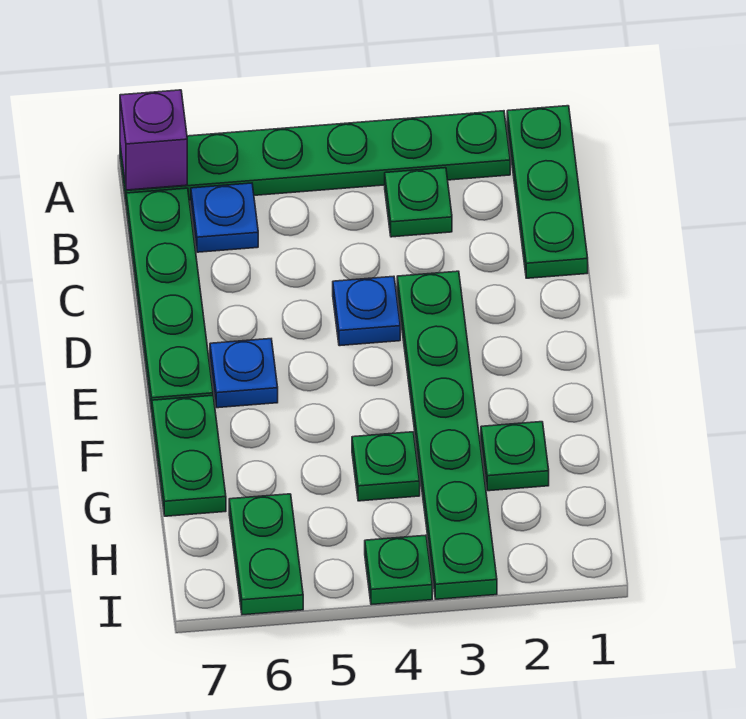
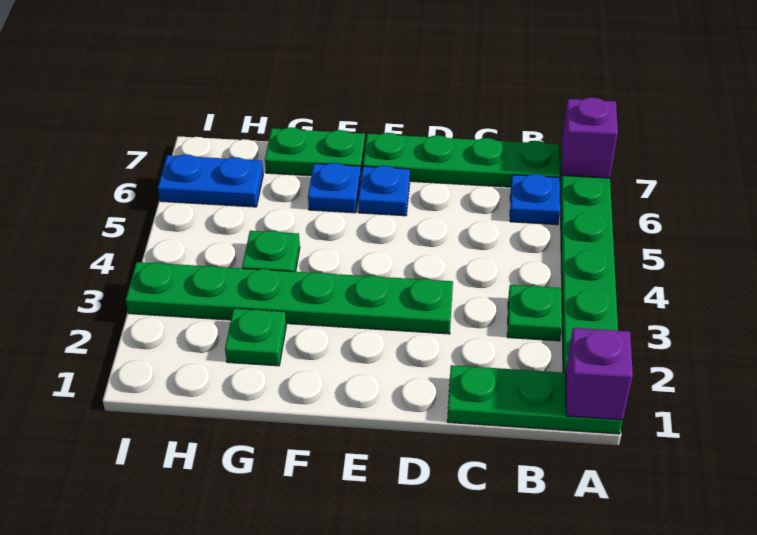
none -> purple 1x1 brick [566,328,633,420]
blue 1x1 plate [333,276,400,346] -> blue 1x1 plate moved to [308,163,361,213]
green 1x2 plate [229,494,303,615] -> blue 1x2 plate [158,155,263,207]
green 1x1 plate [365,535,432,605] -> none

